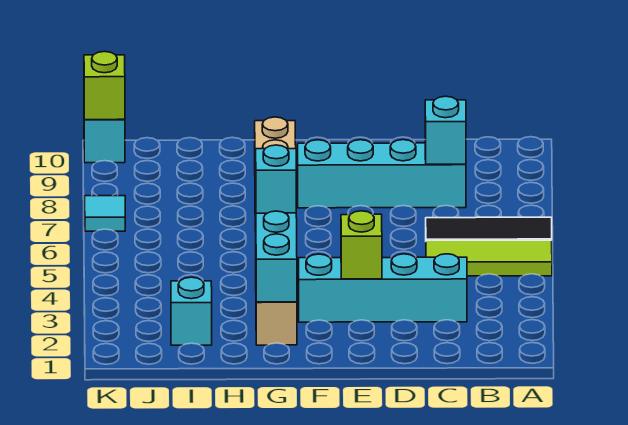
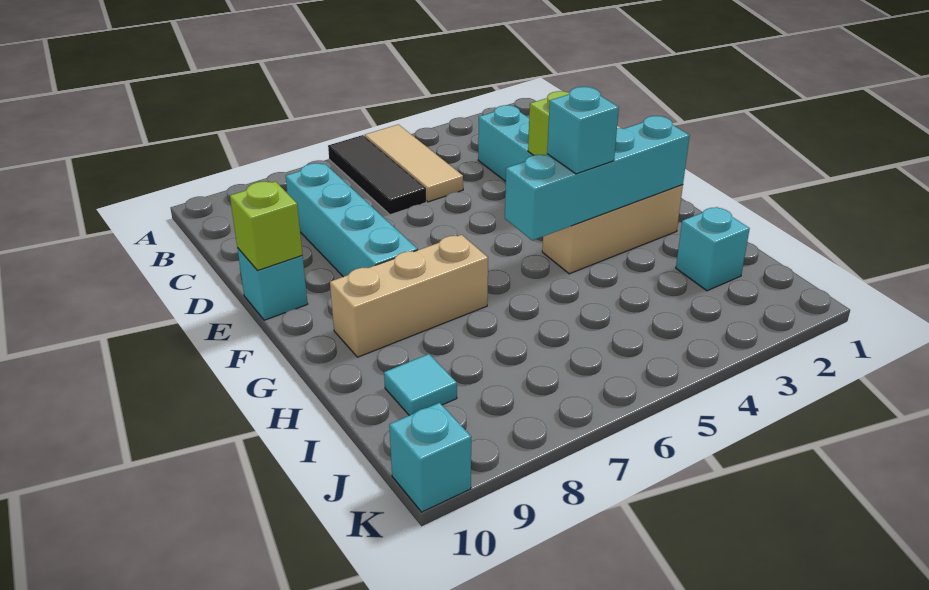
lime 1x3 tile [426,240,552,276] -> tan 1x3 tile [365,124,463,202]
cyan 1x1 brick [425,96,466,164] -> cyan 1x1 brick moved to [237,248,308,320]
cyan 1x1 tile [85,196,125,231] -> cyan 1x1 tile moved to [384,354,457,415]
lime 1x1 brick [84,51,125,120] -> lime 1x1 brick moved to [230,181,303,271]

